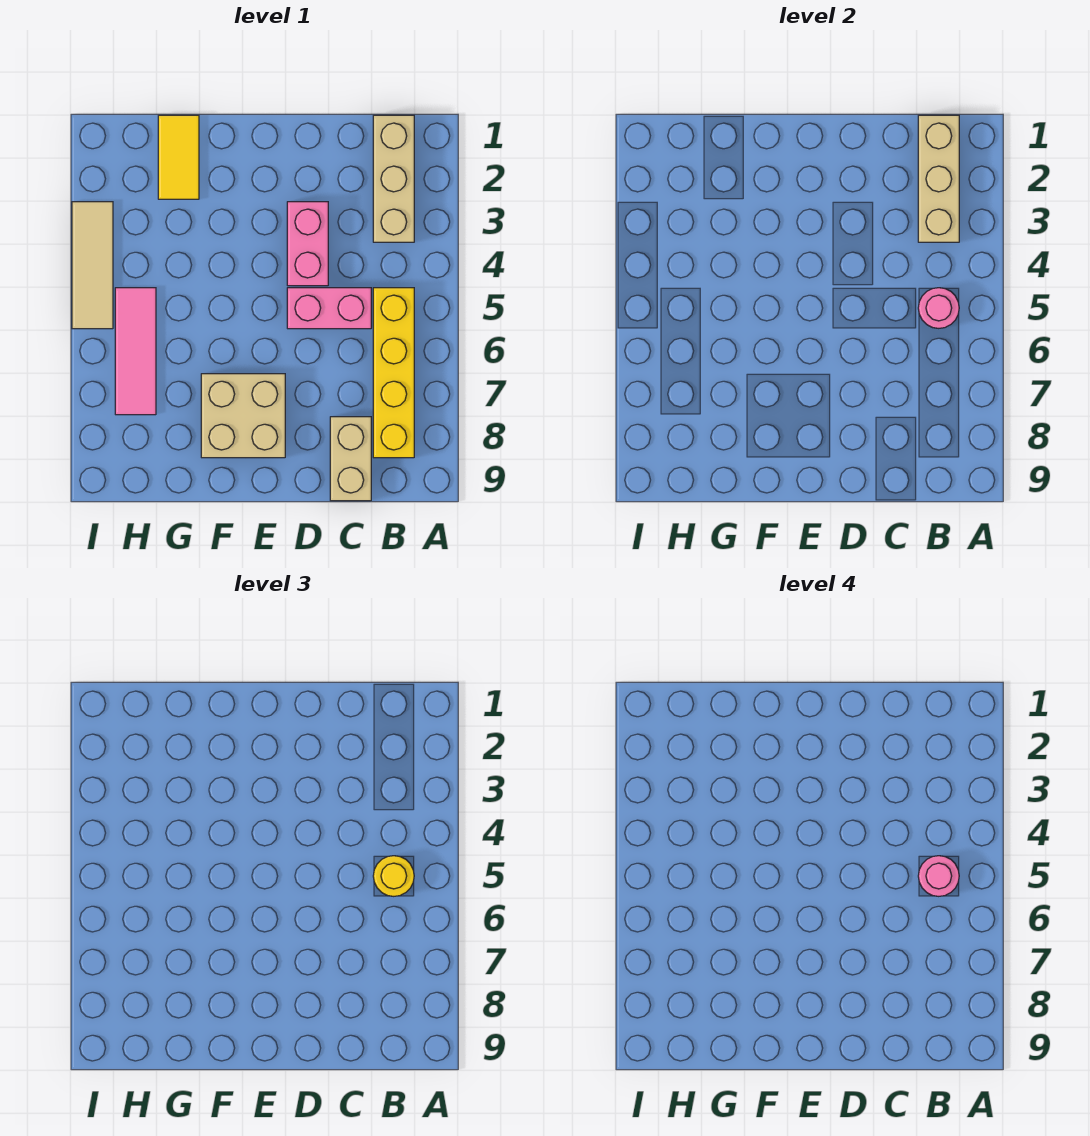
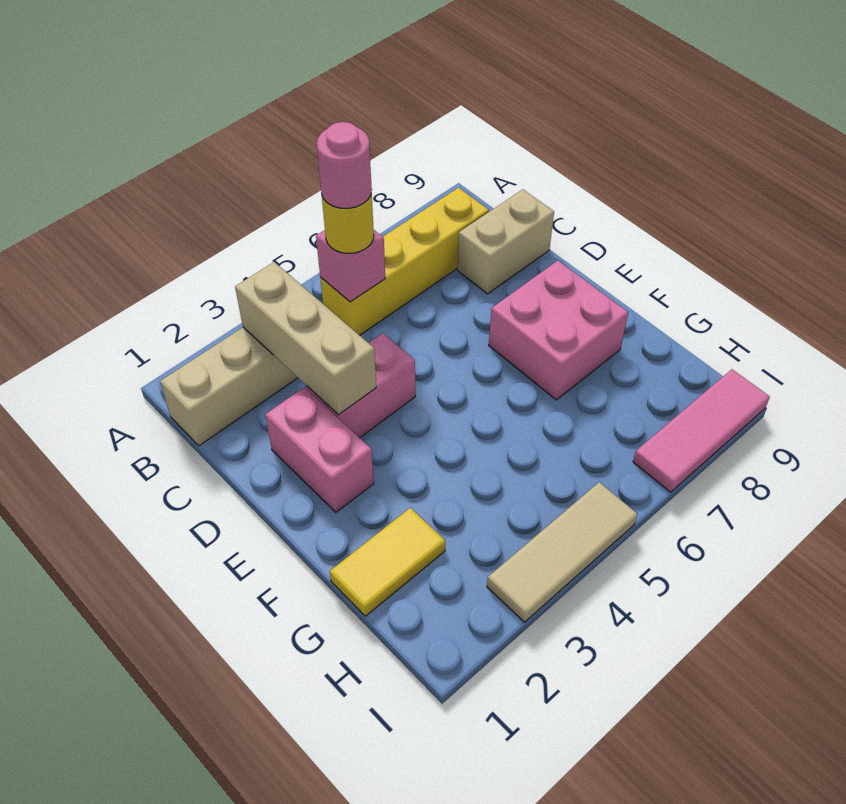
tan 1x3 brick [918,115,959,242] -> tan 1x3 brick turned to [235,262,376,415]
pink 1x1 round brick [918,288,959,328] -> pink 1x1 brick [316,230,385,302]
pink 1x2 brick [287,288,371,329] -> pink 1x2 brick moved to [265,387,374,512]
tan 2x2 brick [201,374,285,458] -> pink 2x2 brick [489,261,628,400]
pink 1x3 tile [115,288,156,415] -> pink 1x3 tile moved to [633,369,770,492]

